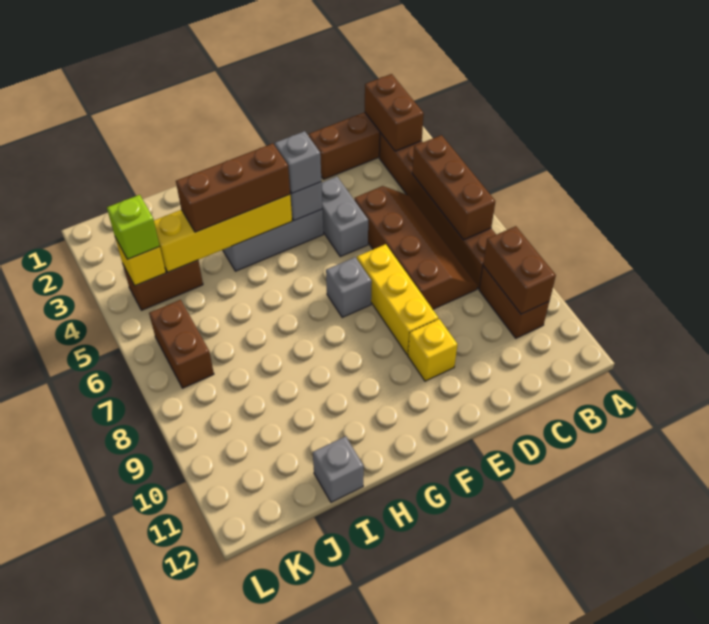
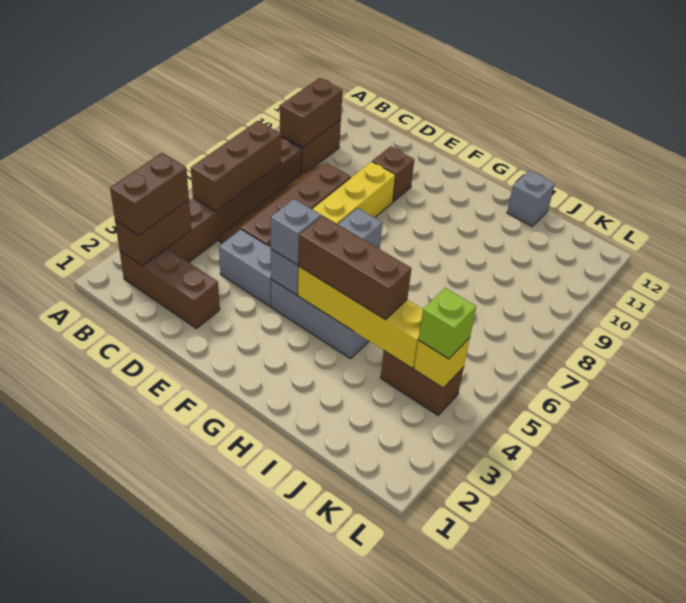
grey 1x2 brick [322,177,368,257] -> grey 1x2 brick turned to [219,229,271,306]
yellow 1x1 brick [408,319,458,381] -> brown 1x1 brick [372,146,414,202]
brown 1x2 brick [149,300,214,388] -> brown 1x2 brick moved to [110,153,189,235]

